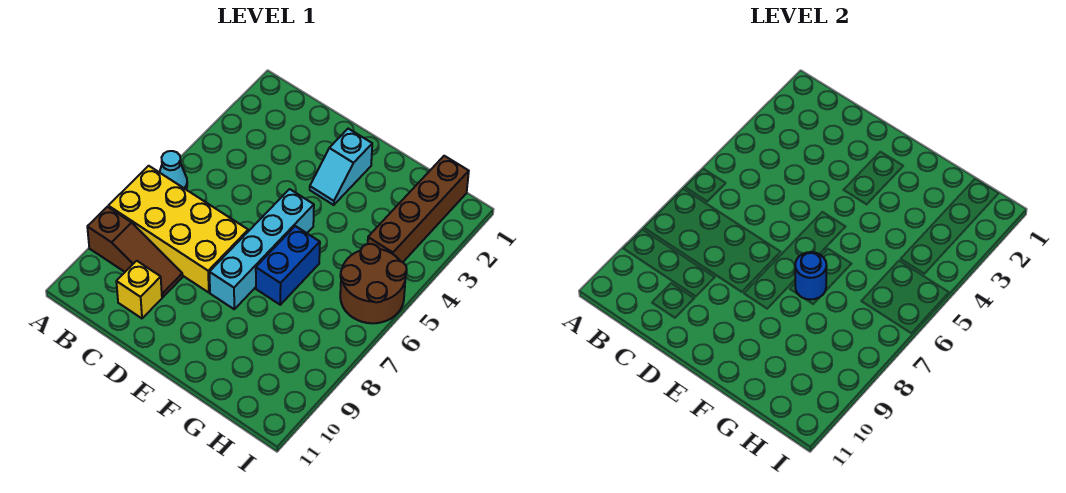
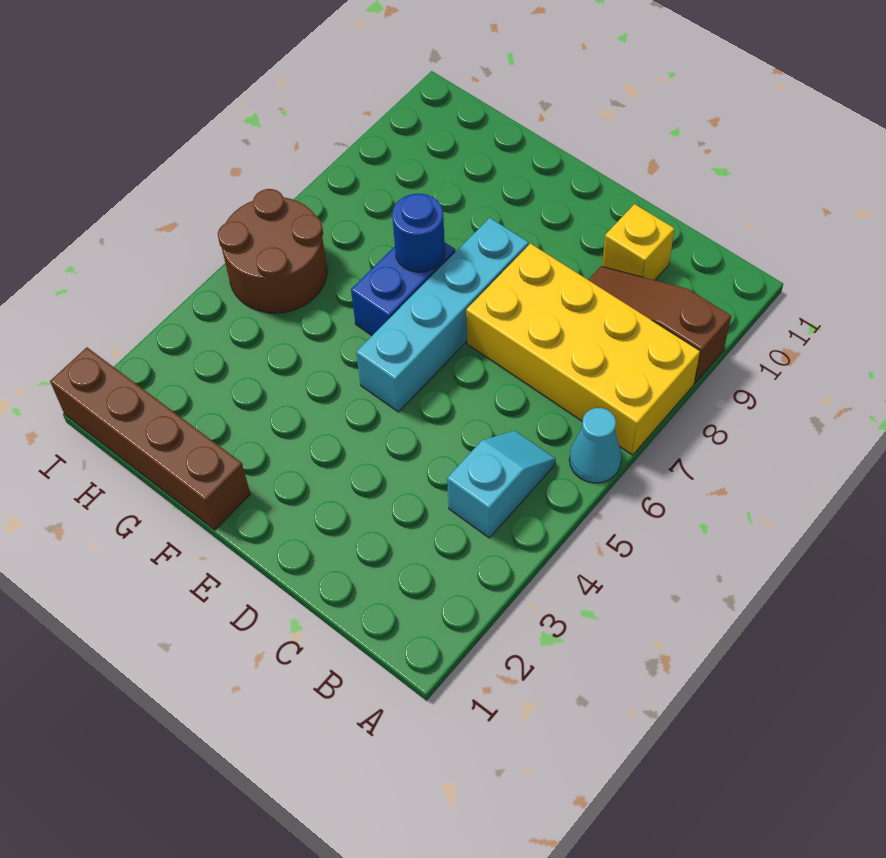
cyan 1x2 slope [310,129,372,205] -> cyan 1x2 slope moved to [447,431,556,538]
brown 1x4 brick [368,156,469,262] -> brown 1x4 brick turned to [50,347,250,530]

